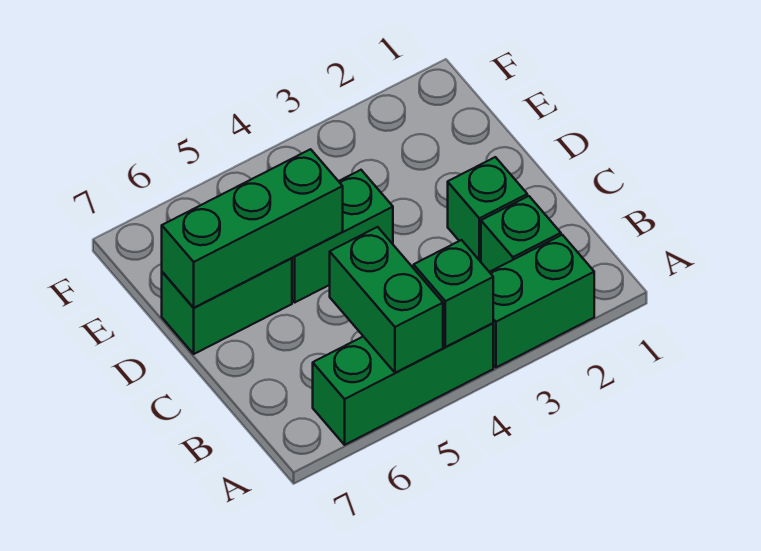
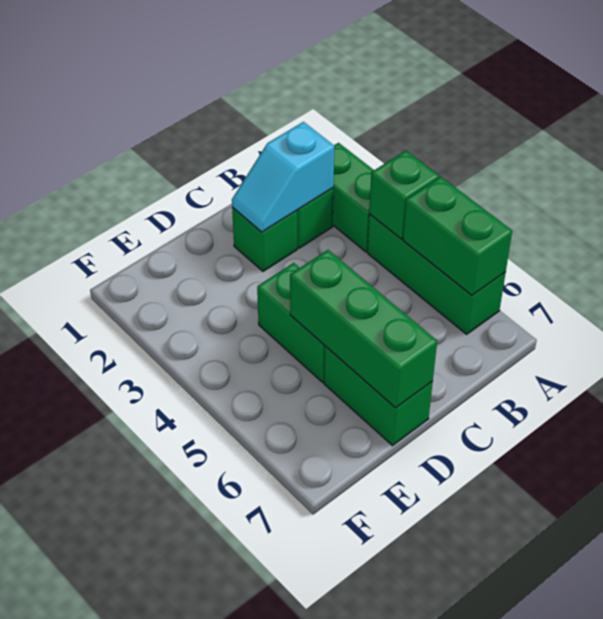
green 1x2 brick [330,227,443,373] -> green 1x2 brick turned to [403,177,512,295]
none -> cyan 1x2 slope [232,122,334,232]

